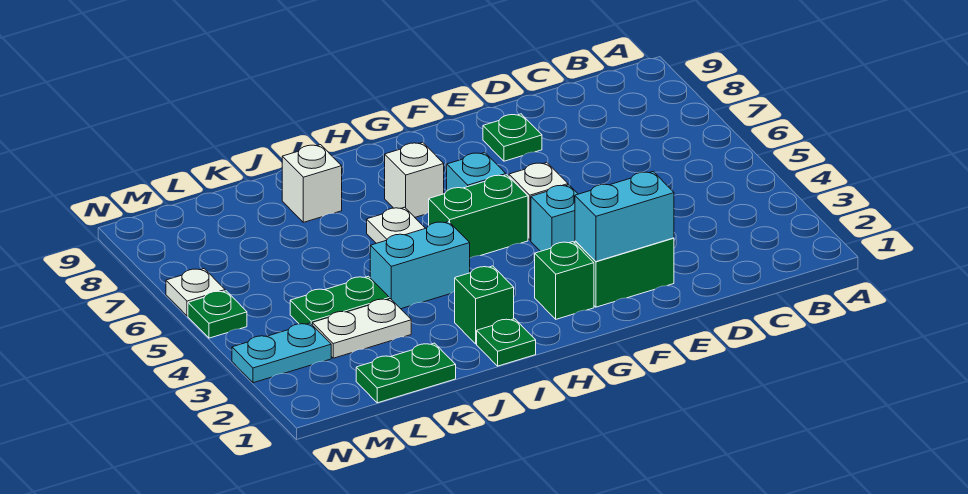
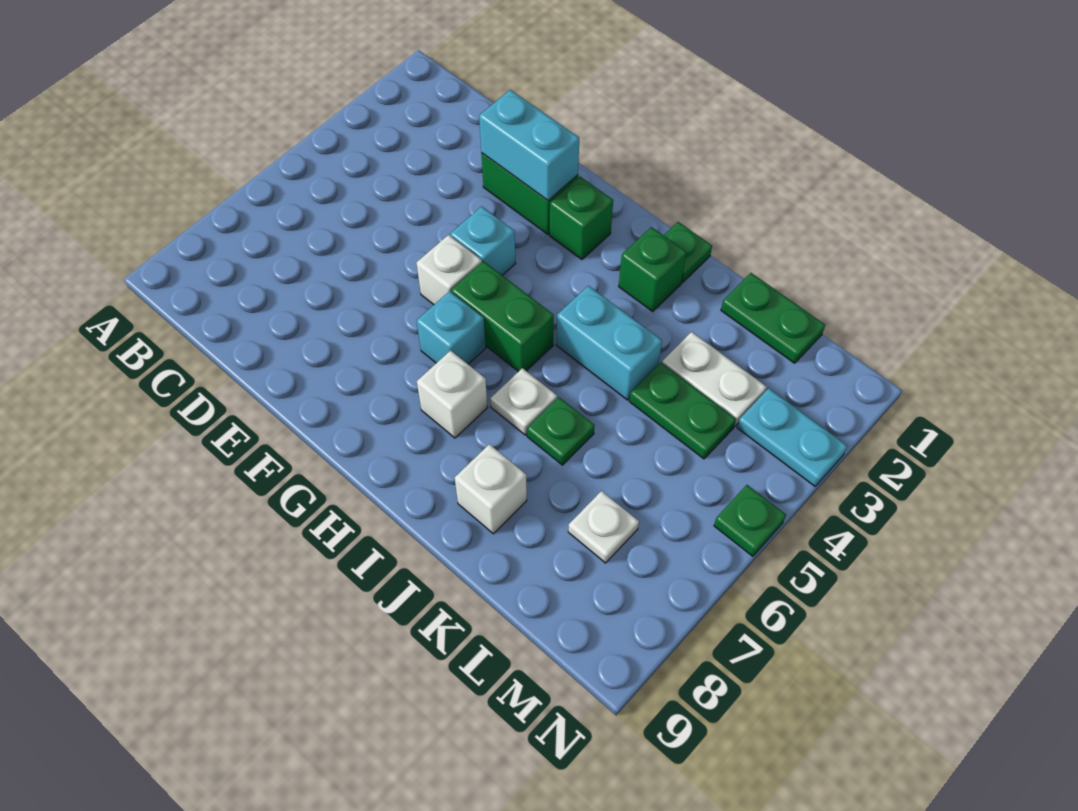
green 1x1 plate [483,114,542,161] -> green 1x1 plate moved to [527,397,595,465]
white 1x1 plate [166,269,225,316] -> white 1x1 plate moved to [568,491,639,563]

